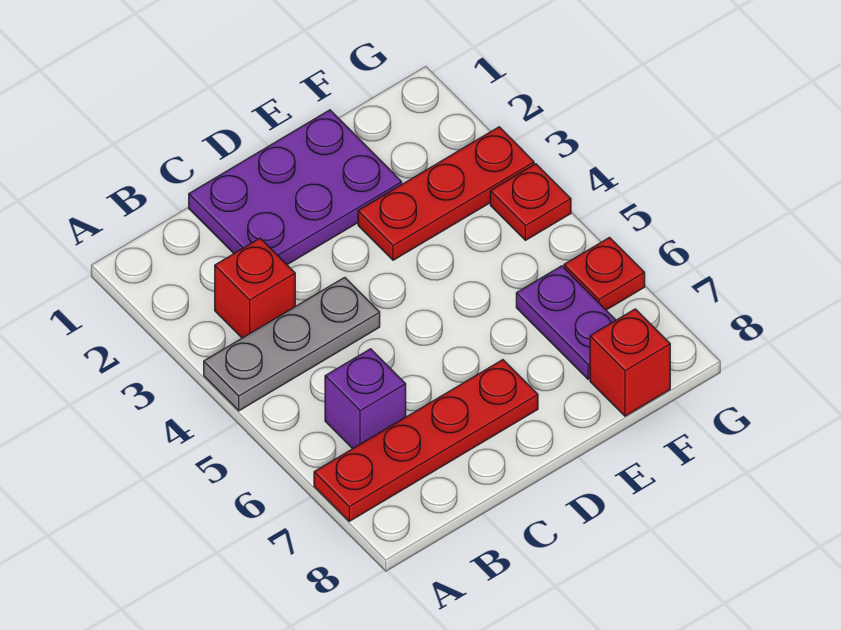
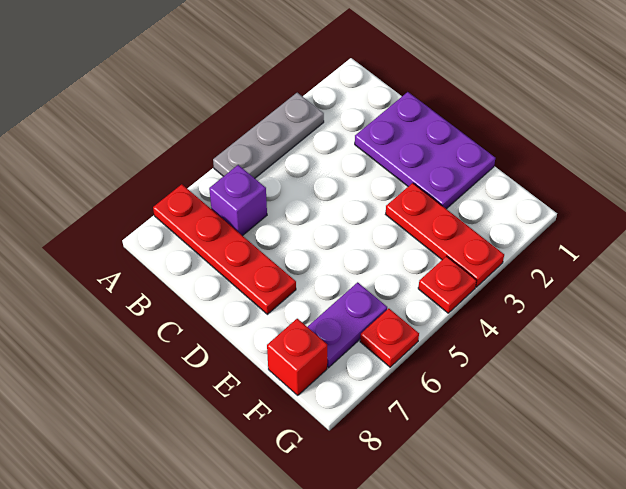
grey 1x3 plate [204,277,380,411] -> grey 1x3 plate turned to [213,93,324,178]
red 1x1 brick [215,238,295,338] -> none

